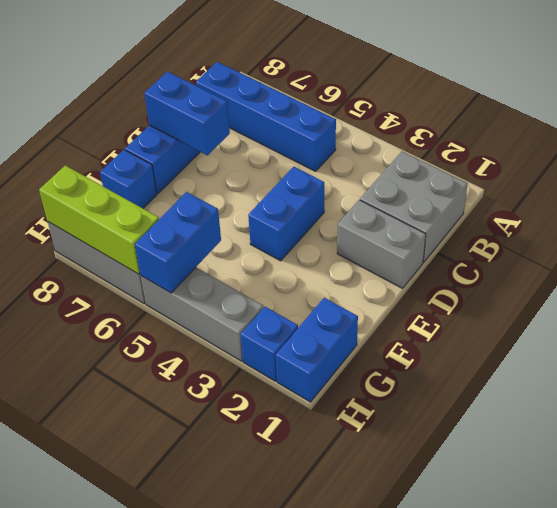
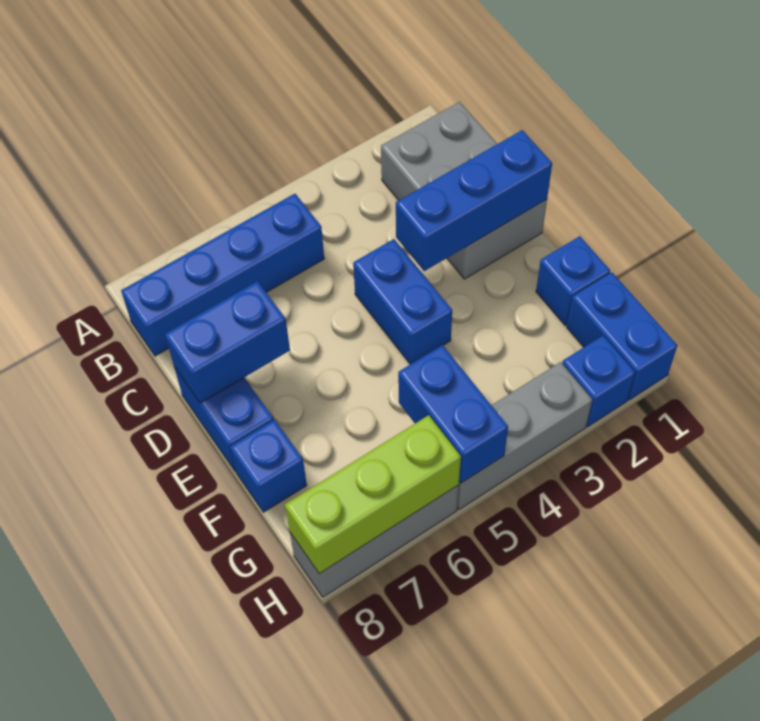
none -> blue 1x3 brick [396,130,552,271]
none -> blue 1x1 brick [536,236,610,325]

